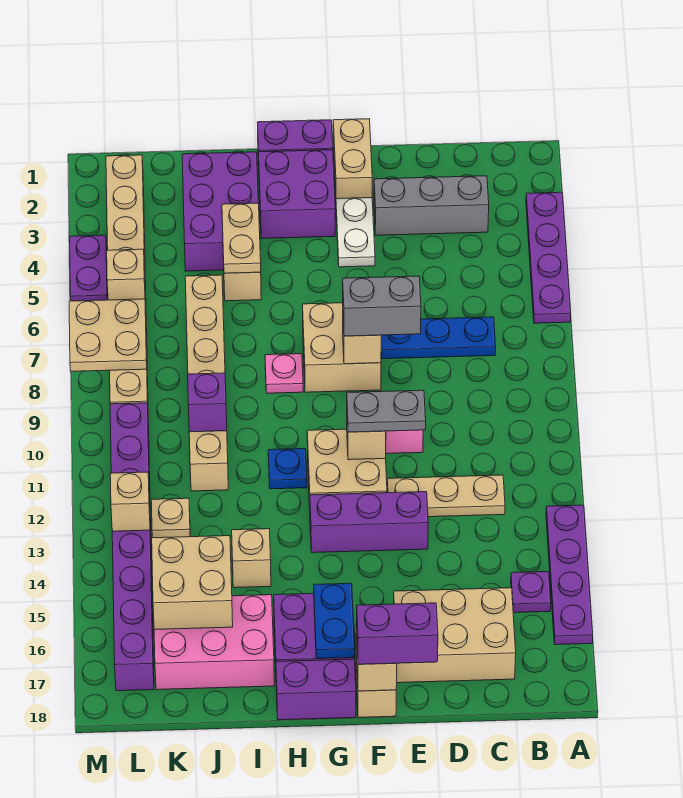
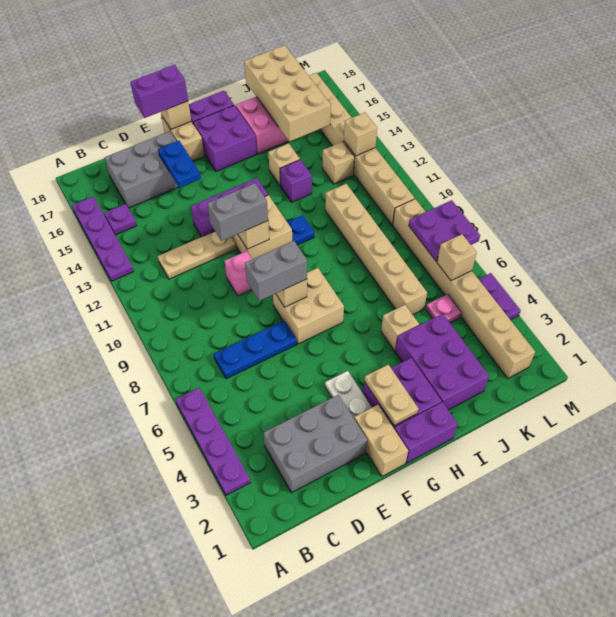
grey 1x3 brick [374,176,489,235] -> grey 2x3 brick [264,395,367,493]
tan 2x3 brick [394,588,516,683] -> grey 2x3 brick [104,131,178,208]
grey 1x2 plate [347,390,426,432] -> grey 1x2 brick [207,183,268,241]
blue 1x2 plate [314,583,355,658] -> blue 1x2 plate moved to [158,141,201,188]
pink 1x1 plate [265,354,303,393] -> pink 1x1 plate moved to [426,294,462,323]
tan 1x2 plate [222,203,261,273] -> tan 1x2 plate moved to [364,365,418,426]
purple 1x1 brick [188,373,227,432] -> purple 1x1 brick moved to [280,160,312,202]
tan 2x2 brick [152,536,233,630] -> tan 2x4 brick [244,45,331,142]
tan 2x2 plate [69,299,147,371] -> purple 2x2 plate [409,200,480,262]
purple 1x8 brick [110,403,154,691] -> tan 1x8 brick [309,73,415,225]

